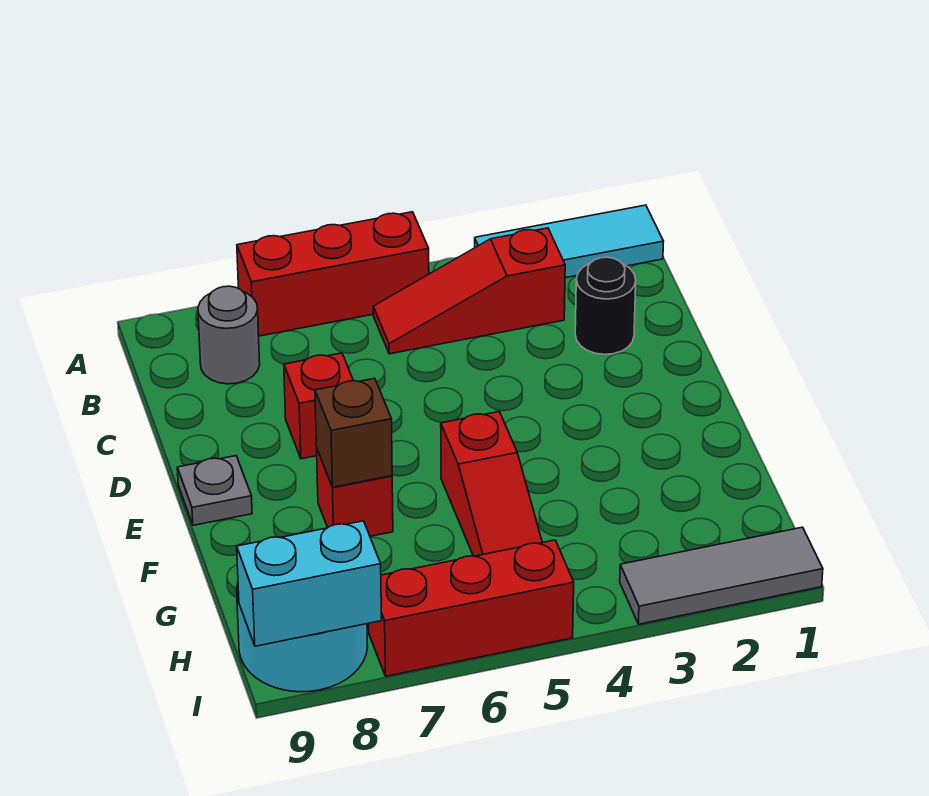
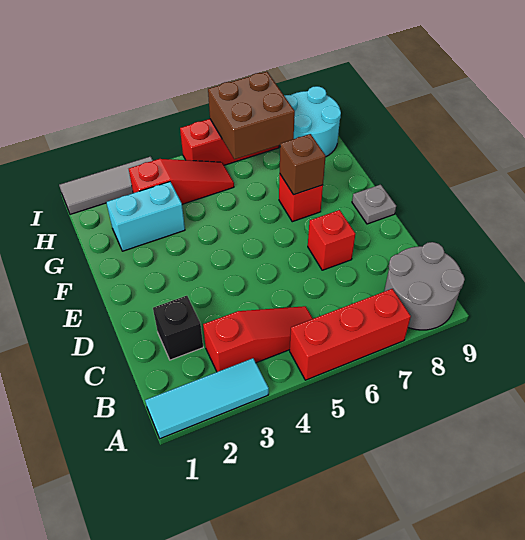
grey 1x1 round brick [198,286,260,384] -> grey 2x2 round brick [384,242,465,330]
black 1x1 round brick [575,257,636,355] -> black 1x1 brick [153,296,203,360]
red 1x3 slope [441,412,542,556] -> red 1x3 slope turned to [129,159,234,204]
none -> brown 2x2 brick [208,72,295,159]
cyan 1x2 brick [237,521,382,646] -> cyan 1x2 brick moved to [106,182,185,251]

